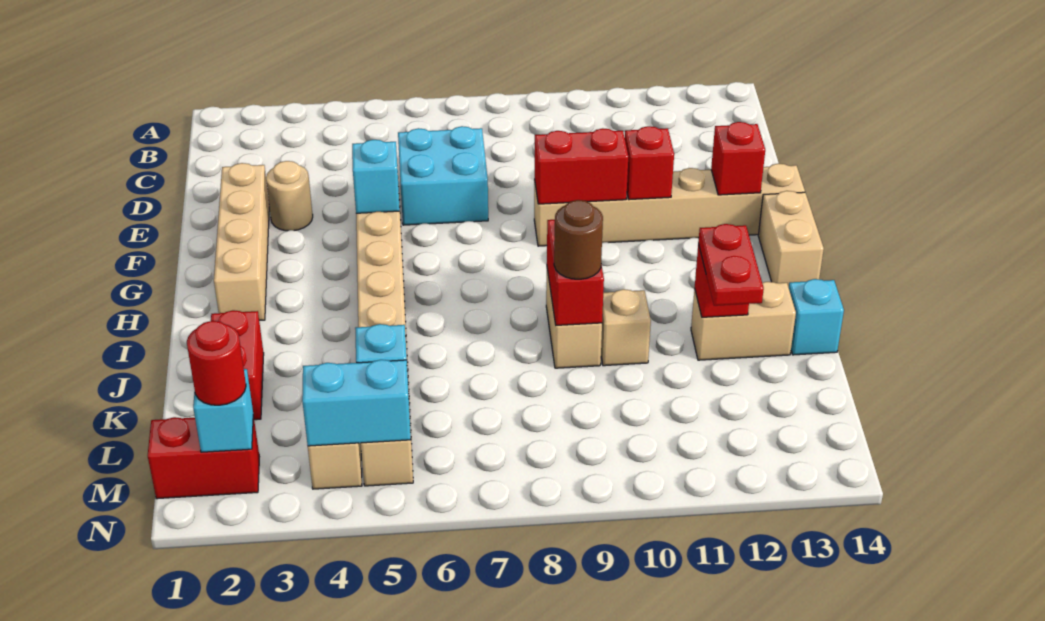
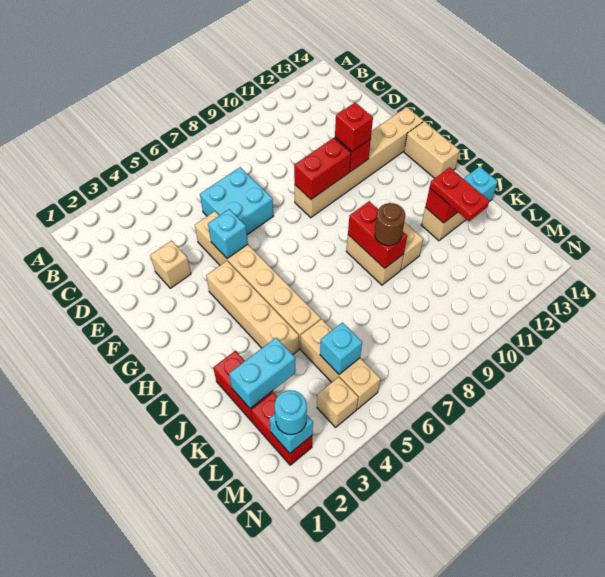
tan 1x4 brick [214,163,269,320] -> tan 1x4 brick moved to [206,261,299,355]
tan 1x1 round brick [266,161,313,231] -> tan 1x1 brick [151,241,191,288]
red 1x1 brick [711,122,765,195] -> red 1x1 brick moved to [335,102,373,152]
red 1x2 brick [148,415,259,499] -> red 1x2 brick turned to [251,392,312,465]
red 1x1 round brick [187,321,246,405] -> cyan 1x1 round brick [275,390,307,434]
cyan 1x2 brick [302,360,411,446] -> cyan 1x2 brick moved to [229,338,296,408]

